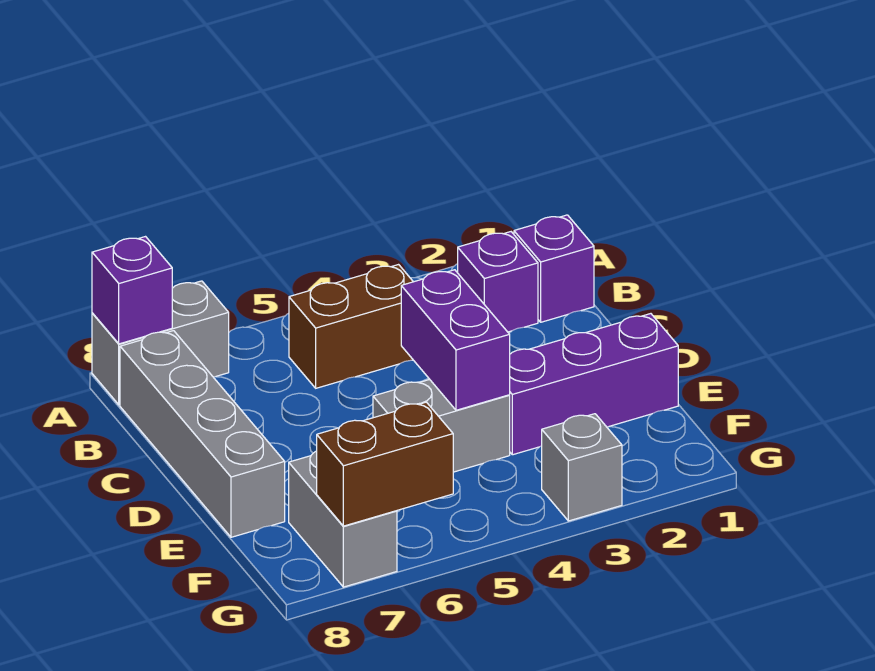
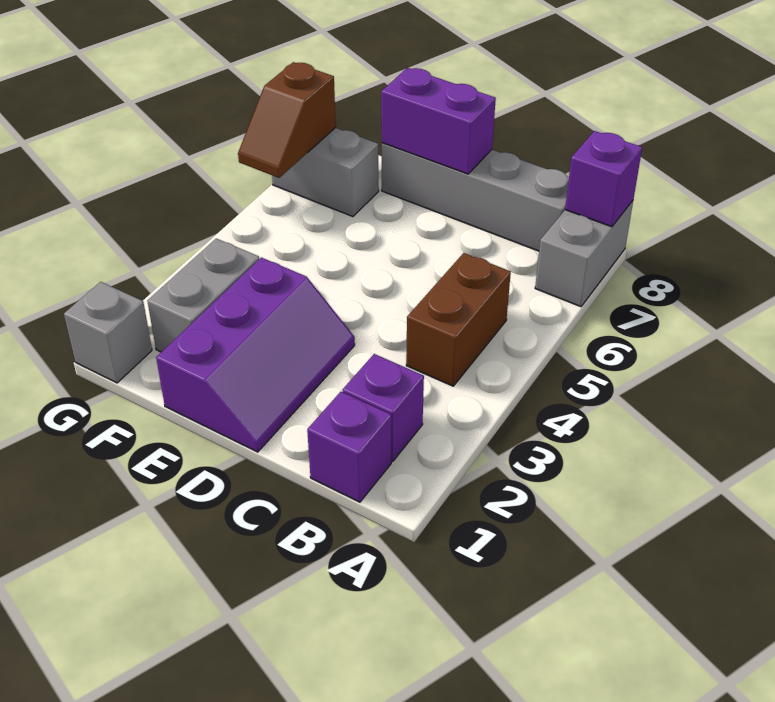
purple 1x2 brick [401,270,510,410] -> purple 1x2 brick moved to [381,68,496,174]
grey 1x2 brick [373,379,510,472] -> grey 1x2 brick moved to [147,238,259,352]
grey 1x1 brick [542,414,622,521] -> grey 1x1 brick moved to [64,282,152,383]
brown 1x2 brick [317,402,453,526] -> brown 1x2 slope [238,62,336,178]

